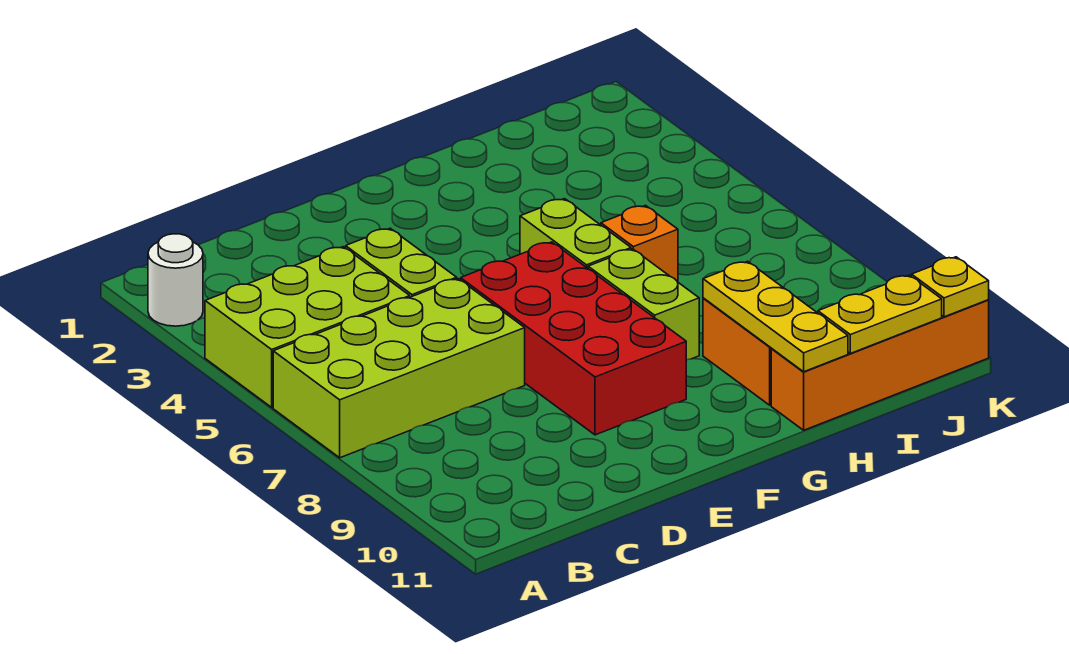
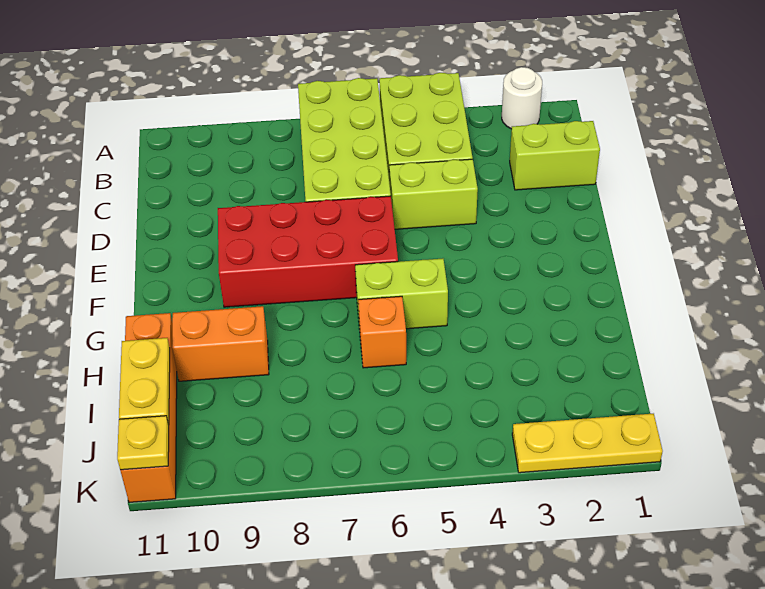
lime 1x2 brick [588,249,699,360] -> lime 1x2 brick moved to [510,121,600,190]
yellow 1x3 plate [703,261,848,372] -> yellow 1x3 plate moved to [512,414,663,473]

